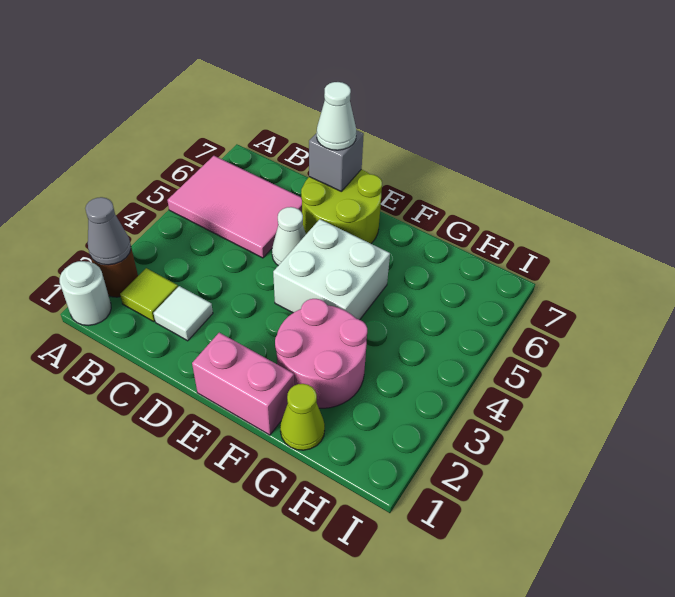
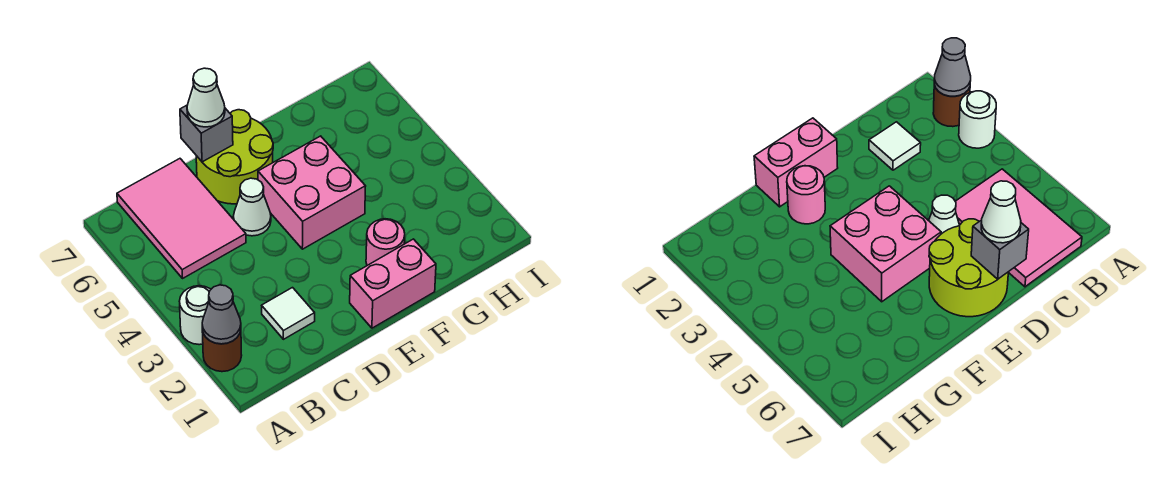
white 1x1 round brick [60,261,111,326] -> white 1x1 round brick moved to [179,286,211,345]
pink 2x3 tile [167,156,302,258] -> pink 2x3 tile turned to [117,159,246,278]
lime 1x1 tile [120,268,178,322] -> none
white 2x2 brick [273,219,390,320] -> pink 2x2 brick [258,136,366,249]
pink 2x2 round brick [275,299,367,408] -> pink 1x1 round brick [366,219,405,265]
lime 1x1 cone [280,384,325,450] -> none

